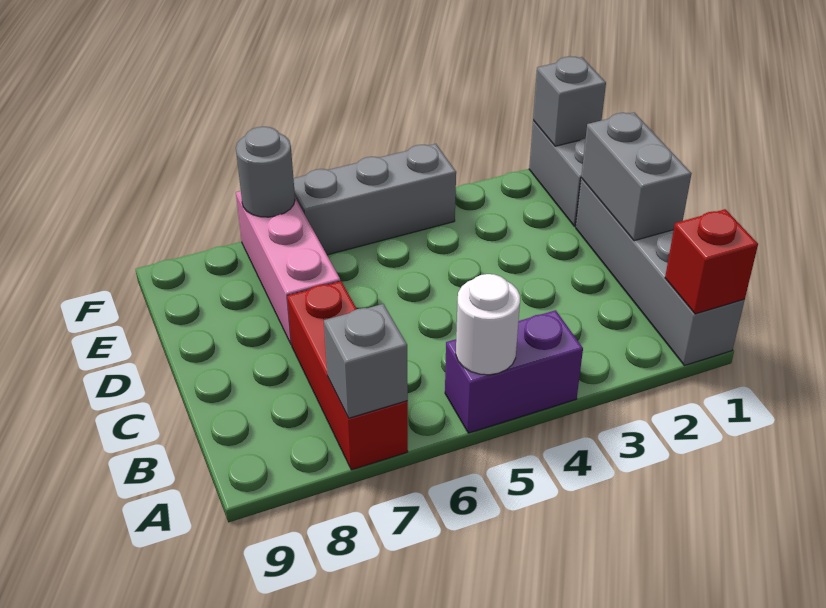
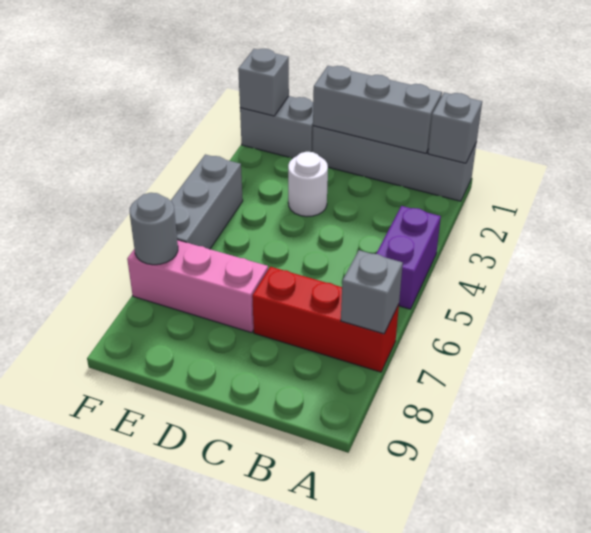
red 1x1 brick [665,209,758,314] -> grey 1x1 brick [428,92,482,163]
white 1x1 round brick [456,274,520,375] -> white 1x1 round brick moved to [288,152,328,217]
grey 1x2 brick [581,113,692,241] -> grey 1x3 brick [313,66,442,153]

